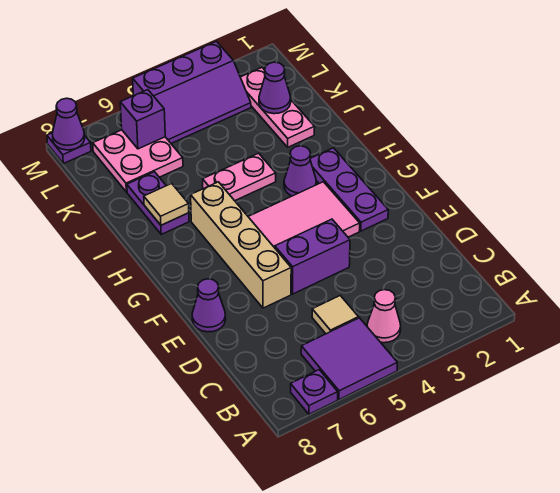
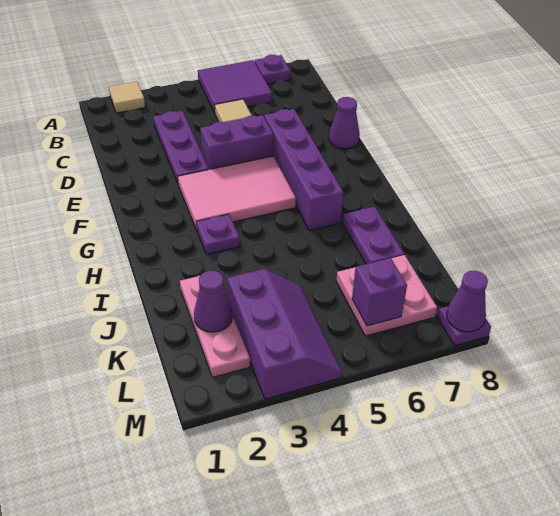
pink 1x1 cone [367,290,401,343] -> none
tan 1x4 brick [191,182,291,308] -> purple 1x4 brick [264,109,343,230]
purple 1x3 plate [310,148,388,231] -> purple 1x3 plate moved to [153,111,209,183]
purple 1x1 cone [284,146,316,196] -> purple 1x1 plate [196,214,240,254]
pink 1x2 plate [203,153,276,201] -> none
tan 1x1 tile [144,183,189,225] -> tan 1x1 tile moved to [109,81,145,113]
purple 2x3 slope [133,41,251,143] -> purple 2x3 slope turned to [227,269,342,399]

